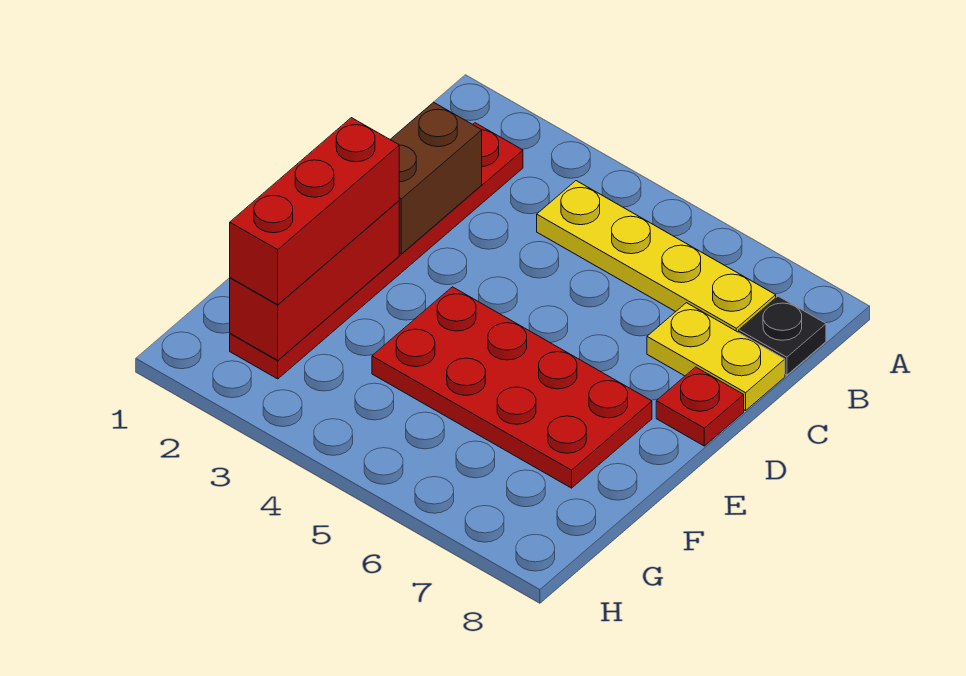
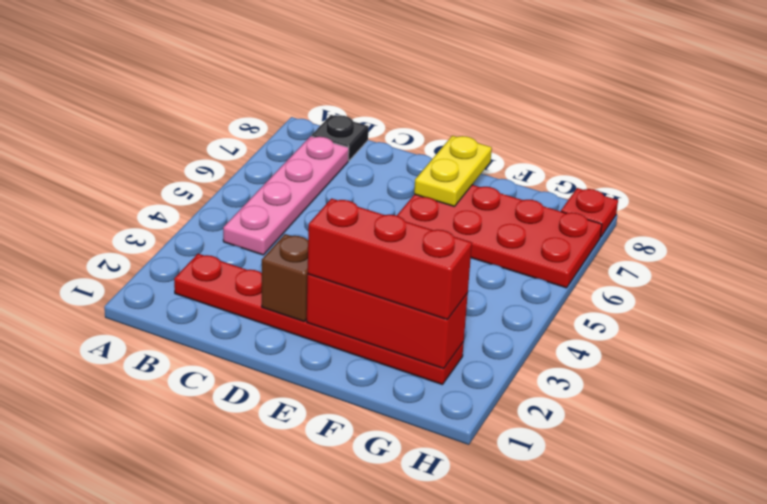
yellow 1x4 plate [537,181,776,332] -> pink 1x4 plate [223,136,349,255]
brown 1x2 brick [391,102,482,254] -> brown 1x1 brick [262,234,308,321]
yellow 1x2 plate [647,303,785,411] -> yellow 1x2 plate moved to [414,136,492,207]
red 1x1 plate [656,367,744,446] -> red 1x1 plate moved to [561,188,618,237]
red 2x4 plate [372,287,652,488] -> red 2x4 plate turned to [397,185,602,288]

